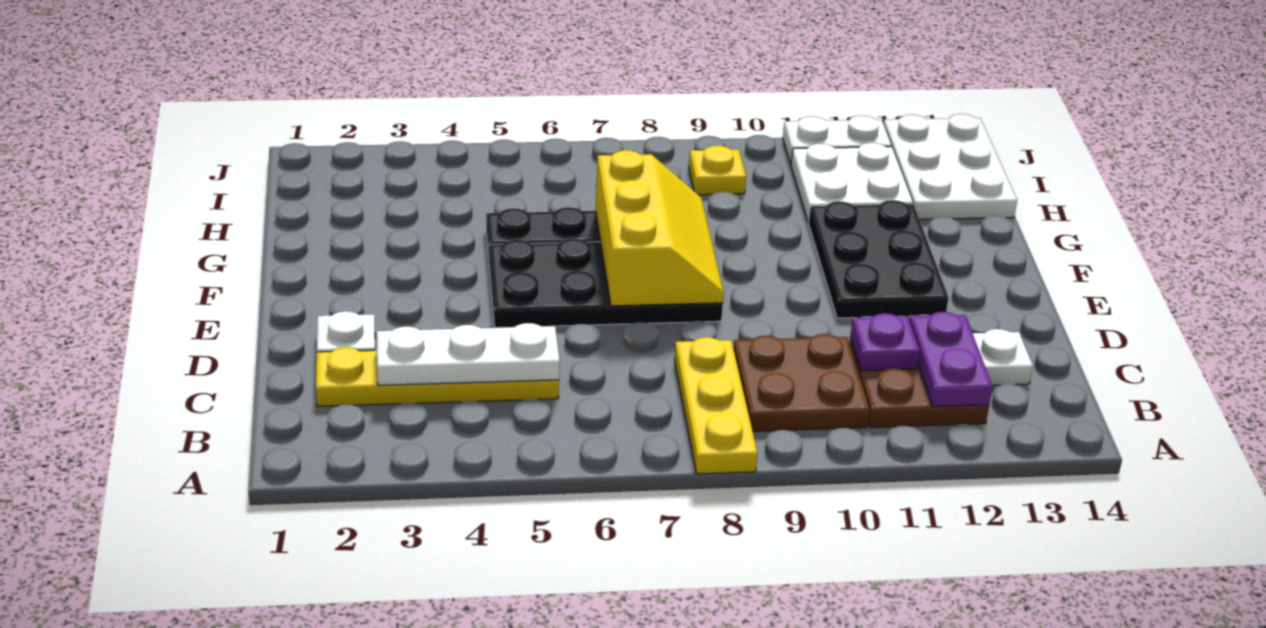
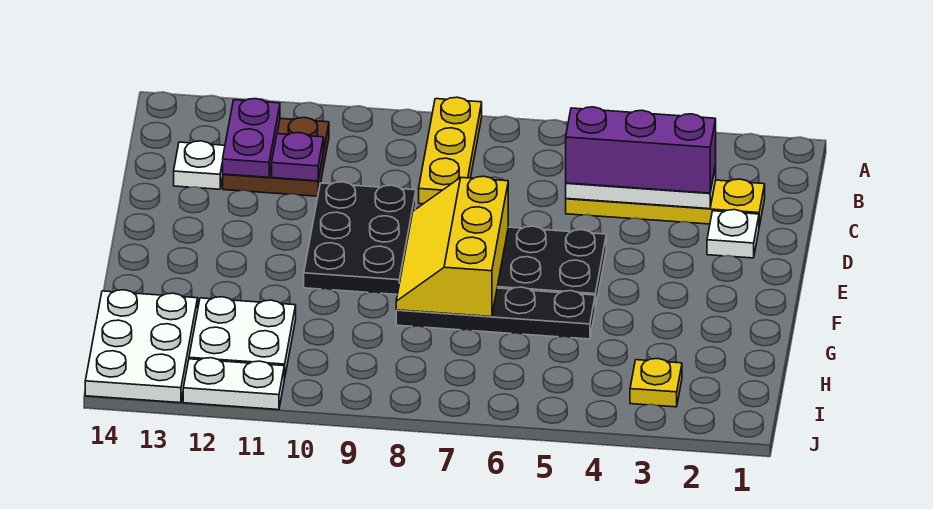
brown 2x2 plate [733,334,869,431] -> none
none -> purple 1x3 brick [566,107,716,193]
black 2x3 plate [808,200,949,318] -> black 2x3 plate moved to [304,182,416,295]
yellow 1x1 plate [689,146,746,195] -> yellow 1x1 plate moved to [630,359,682,407]

